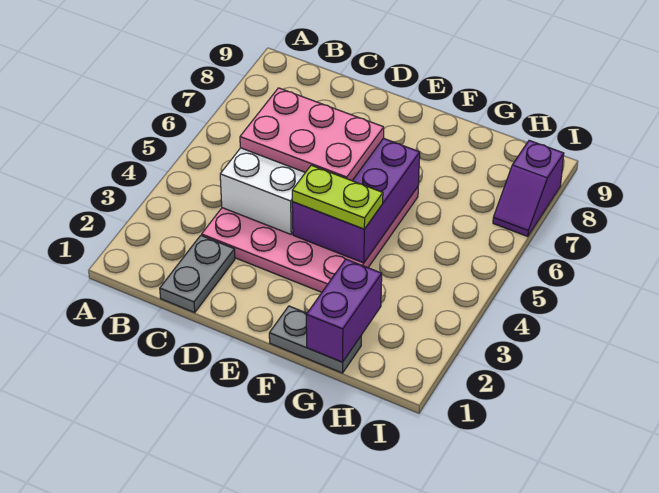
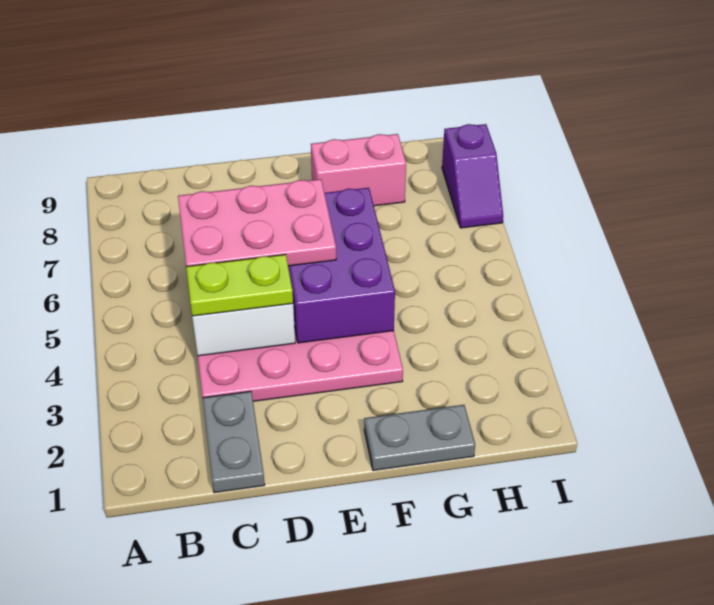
lime 1x2 plate [292,165,383,229] -> lime 1x2 plate moved to [186,254,293,316]
none -> pink 1x2 brick [311,134,406,206]
purple 1x2 brick [306,259,382,362] -> none

